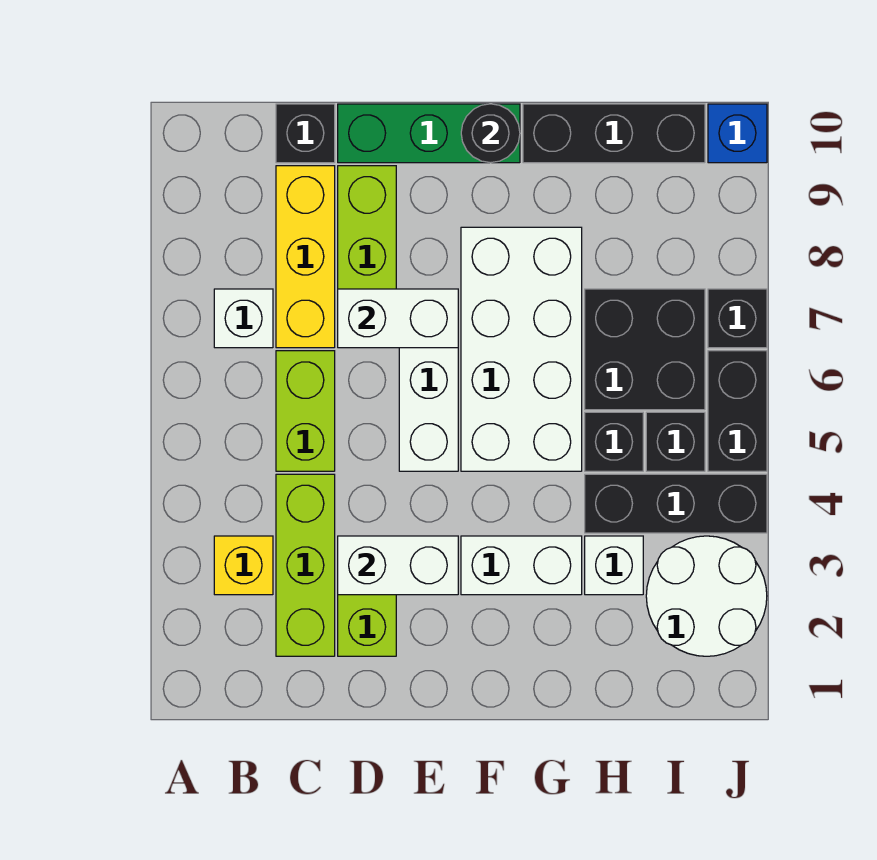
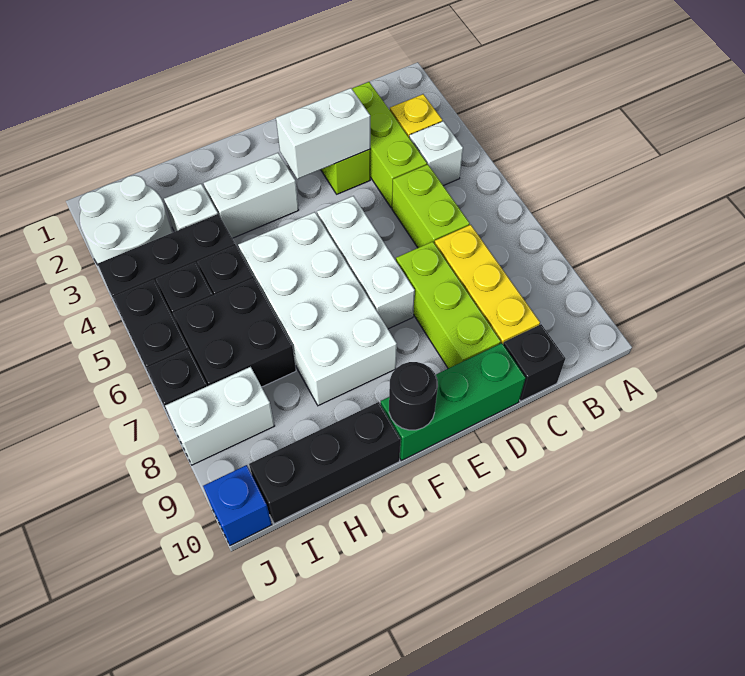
white 1x1 brick [214,289,273,348] -> white 1x1 brick moved to [409,121,463,186]
white 1x2 brick [338,289,458,348] -> white 1x2 brick moved to [165,367,275,465]

